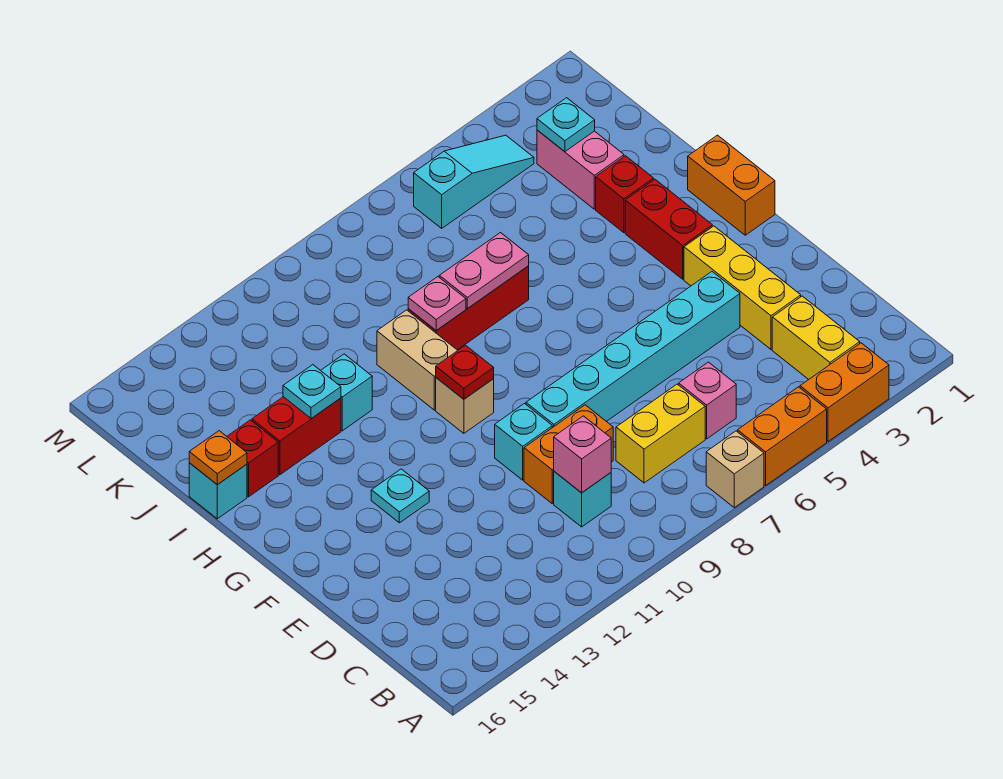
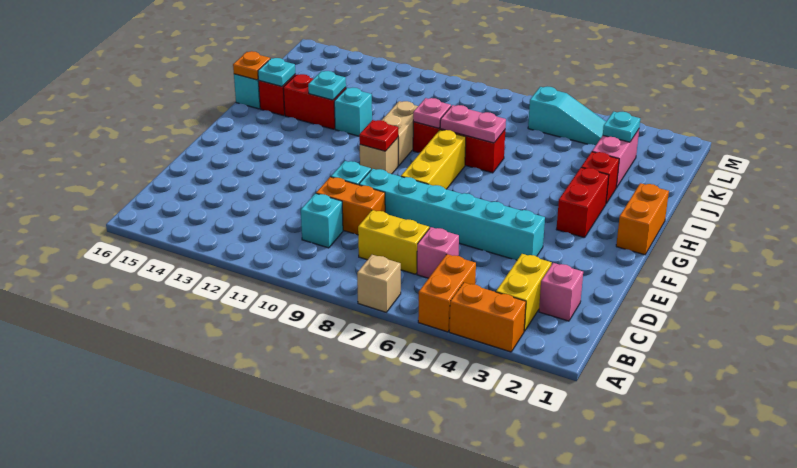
orange 1x2 brick [738,387,827,486] -> orange 1x2 brick turned to [418,254,476,332]
pink 1x1 brick [554,416,611,493] -> pink 1x1 brick moved to [539,263,583,321]
yellow 1x3 brick [684,226,801,349] -> yellow 1x3 brick moved to [401,130,466,189]
cyan 1x1 plate [371,469,429,523] -> cyan 1x1 plate moved to [258,58,295,87]

